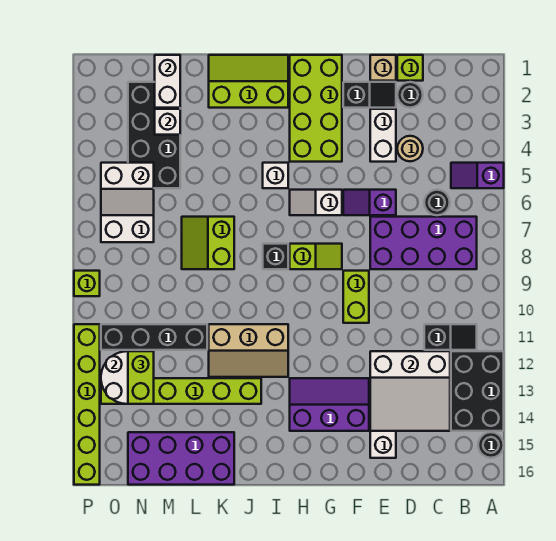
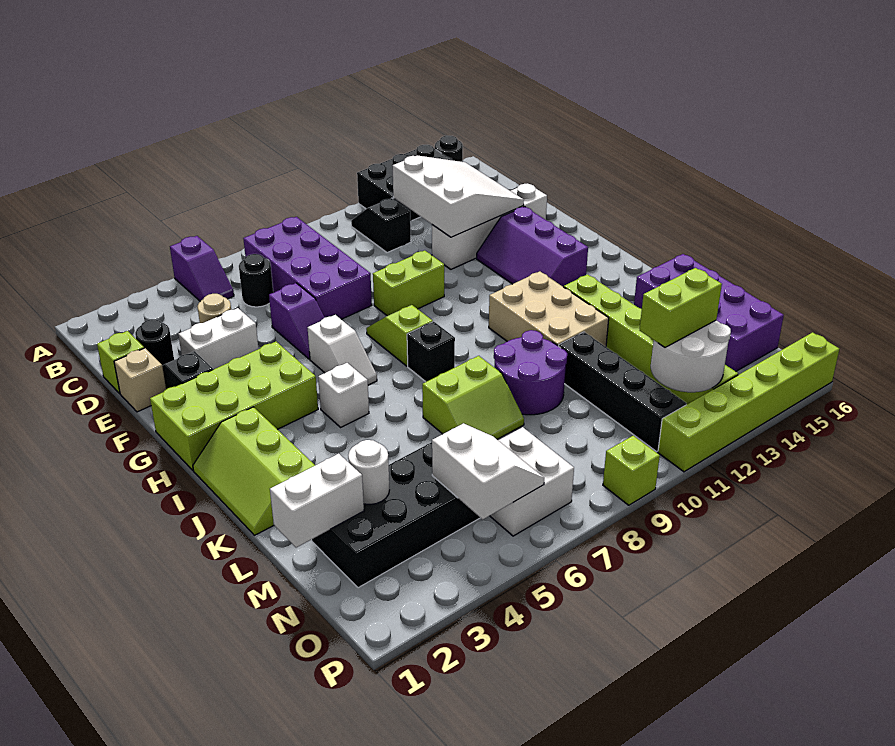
tan 2x3 slope [209,324,288,377] -> tan 2x3 brick [489,271,609,347]
none -> purple 2x2 round brick [494,330,567,415]
white 1x1 brick [155,109,180,135] -> white 1x1 round brick [348,440,389,504]

